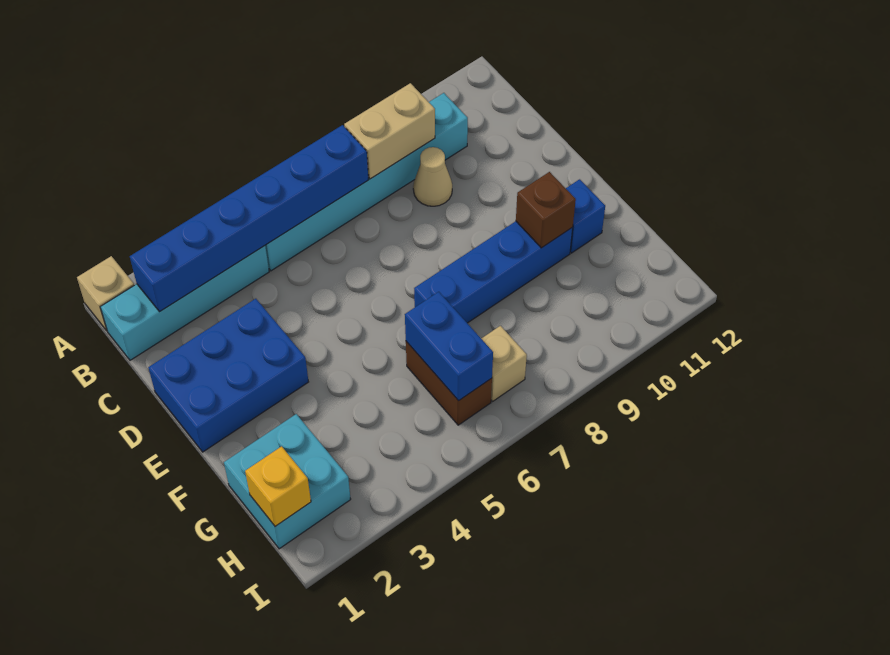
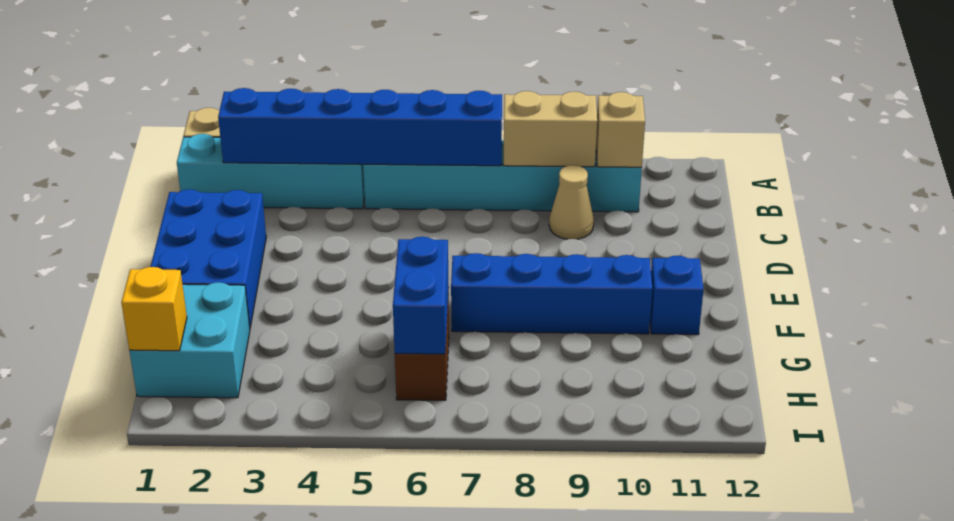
blue 2x3 brick [148,299,308,452] -> blue 2x3 brick turned to [150,189,266,327]
brown 1x1 brick [516,172,576,248] -> none
tan 1x1 brick [481,326,527,401] -> tan 1x1 brick moved to [596,92,645,168]

